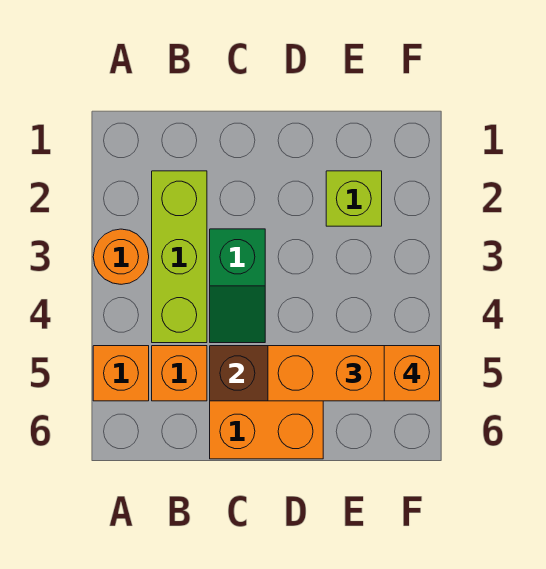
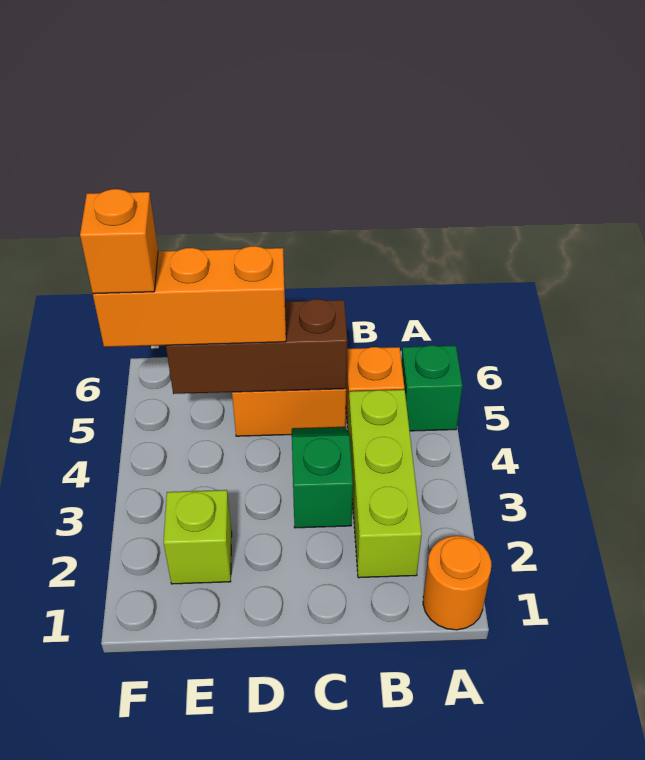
orange 1x1 round brick [93,229,149,284] -> orange 1x1 round brick moved to [423,536,491,630]
orange 1x1 brick [93,346,149,401] -> green 1x1 brick [401,345,463,431]

